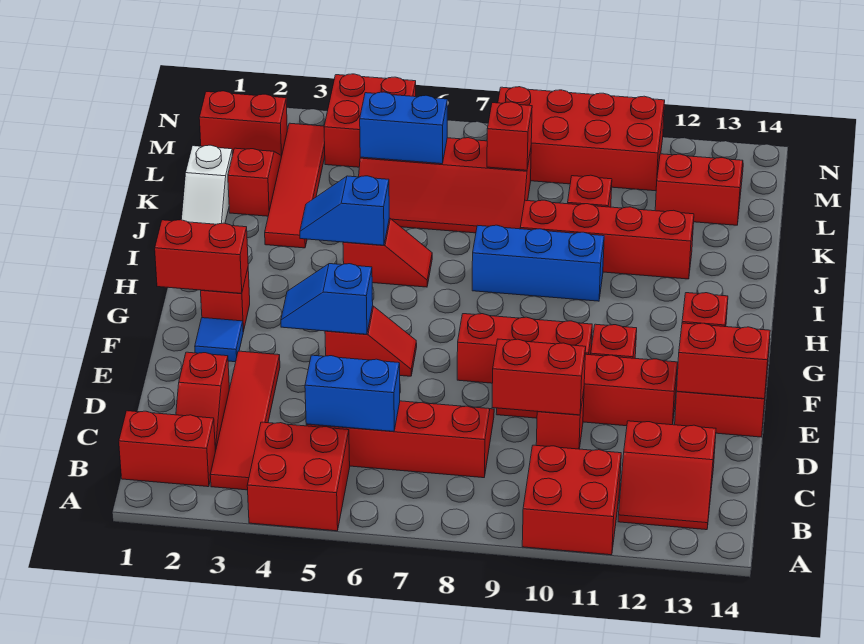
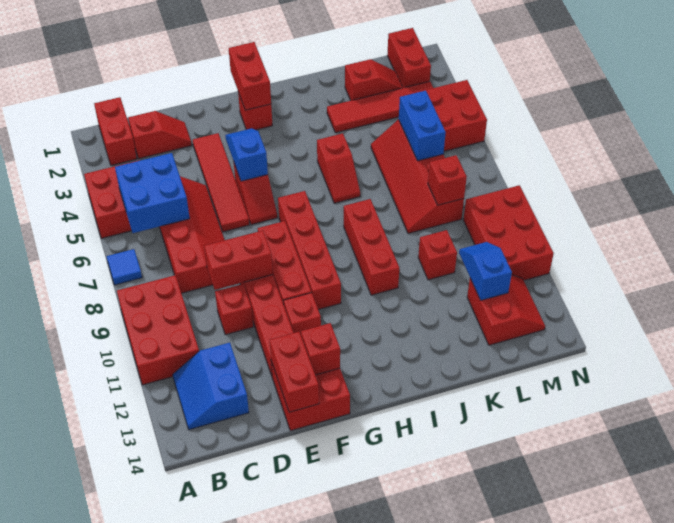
red 2x2 brick [522,445,621,555] -> red 2x3 brick [117,275,199,385]
red 1x4 tile [210,351,280,490] -> red 1x4 tile turned to [193,133,249,232]
red 2x2 slope [618,421,716,530] -> blue 2x2 slope [173,343,249,430]
red 1x2 slope [176,352,229,451] -> red 1x2 slope turned to [128,111,192,159]
blue 1x2 brick [305,355,400,431] -> blue 2x2 brick [115,153,190,233]
red 1x2 brick [492,339,586,415] -> red 1x2 brick turned to [204,231,273,290]
blue 1x1 tile [195,318,243,362] -> blue 1x1 tile moved to [107,249,142,285]
blue 1x2 slope [300,176,389,245] -> blue 1x2 slope moved to [459,242,512,300]
blue 1x3 brick [472,225,604,301] -> red 1x3 brick [343,199,399,295]
white 1x2 slope [181,145,232,224] -> none
red 1x4 brick [520,200,694,279] -> red 1x4 brick moved to [278,191,341,310]
red 2x4 brick [498,87,665,191] -> red 2x3 brick [463,185,554,280]

